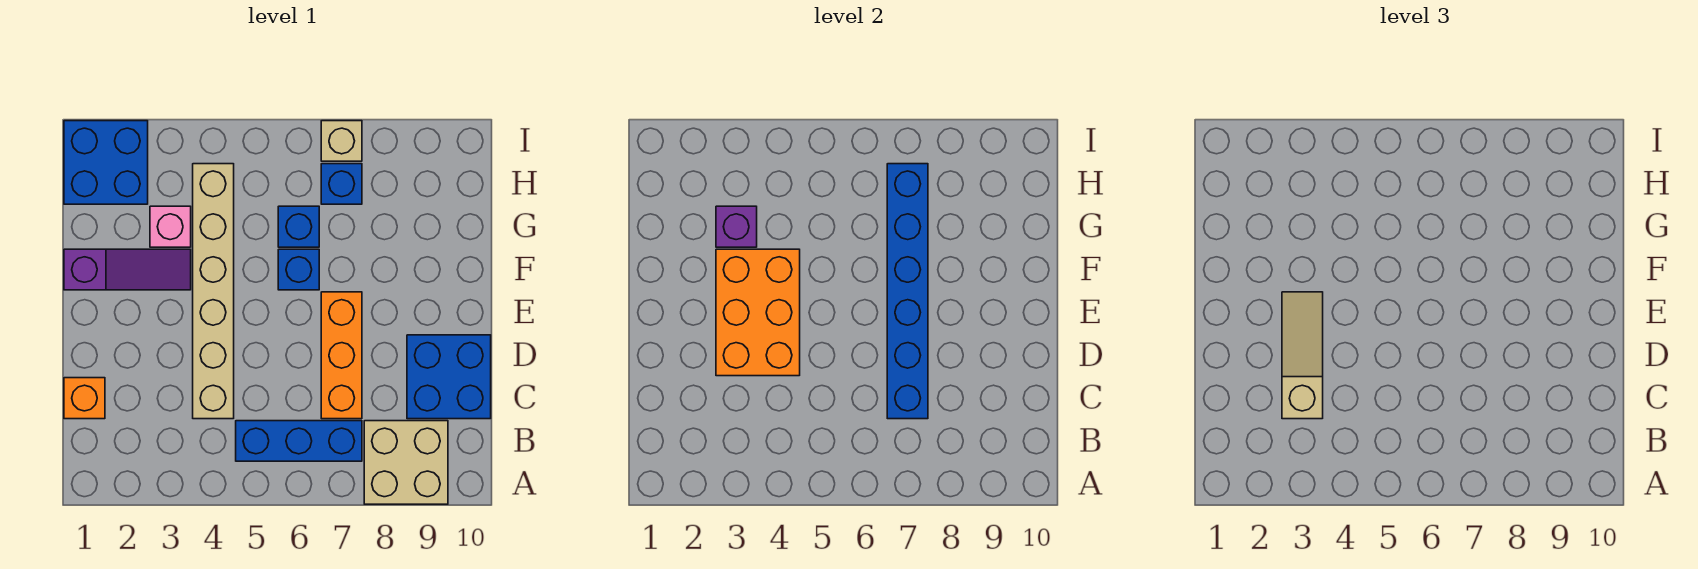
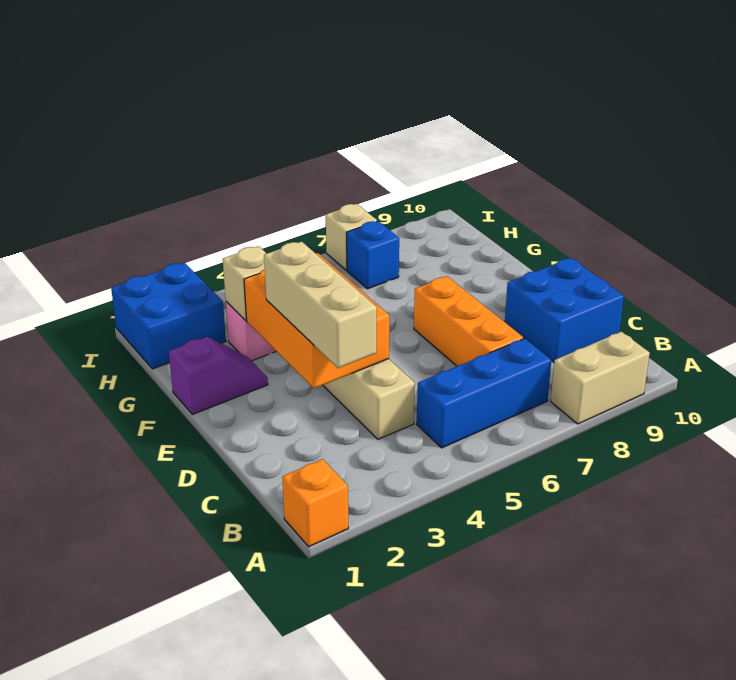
tan 2x2 brick [364,421,448,504] -> tan 1x2 brick [551,332,650,424]
orange 1x1 brick [64,378,105,419] -> orange 1x1 brick moved to [282,459,348,547]
tan 1x3 slope [1282,292,1323,419] -> tan 1x3 brick [264,242,377,368]
blue 1x6 brick [887,164,928,419] -> none
purple 1x3 slope [64,249,191,290] -> purple 1x2 slope [169,337,268,415]
blue 1x1 brick [278,249,319,290] -> none
purple 1x1 brick [716,206,757,247] -> tan 1x1 brick [223,246,267,321]
blue 1x1 brick [278,206,319,247] -> none

